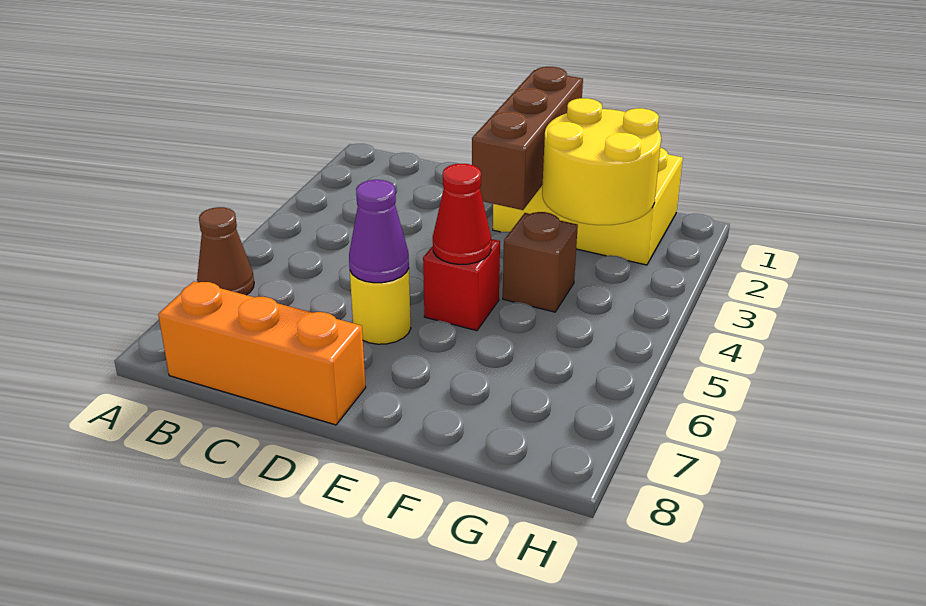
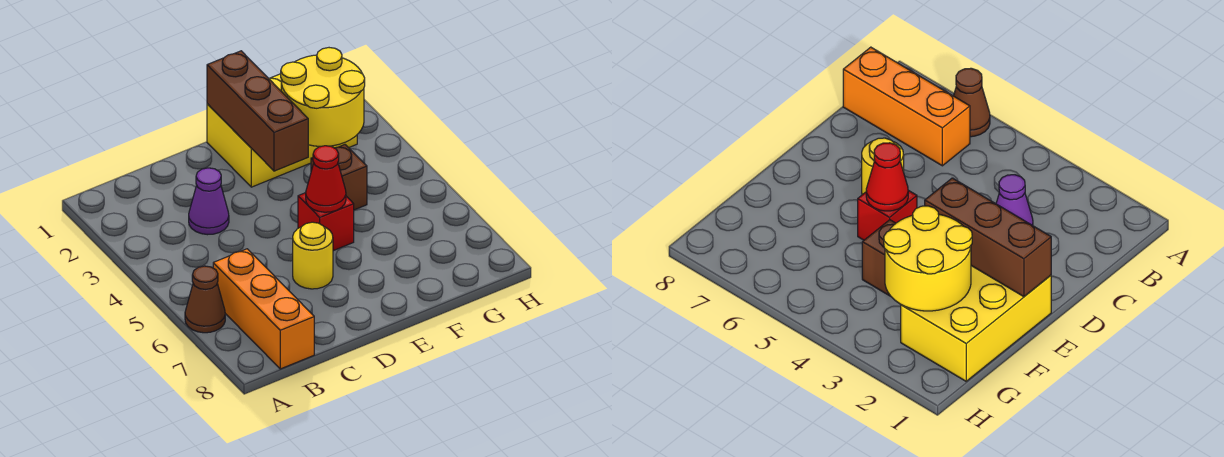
orange 1x3 brick [158,281,366,425] -> orange 1x3 brick turned to [213,249,314,369]
purple 1x1 cone [349,180,409,283] -> purple 1x1 cone moved to [189,168,229,235]

